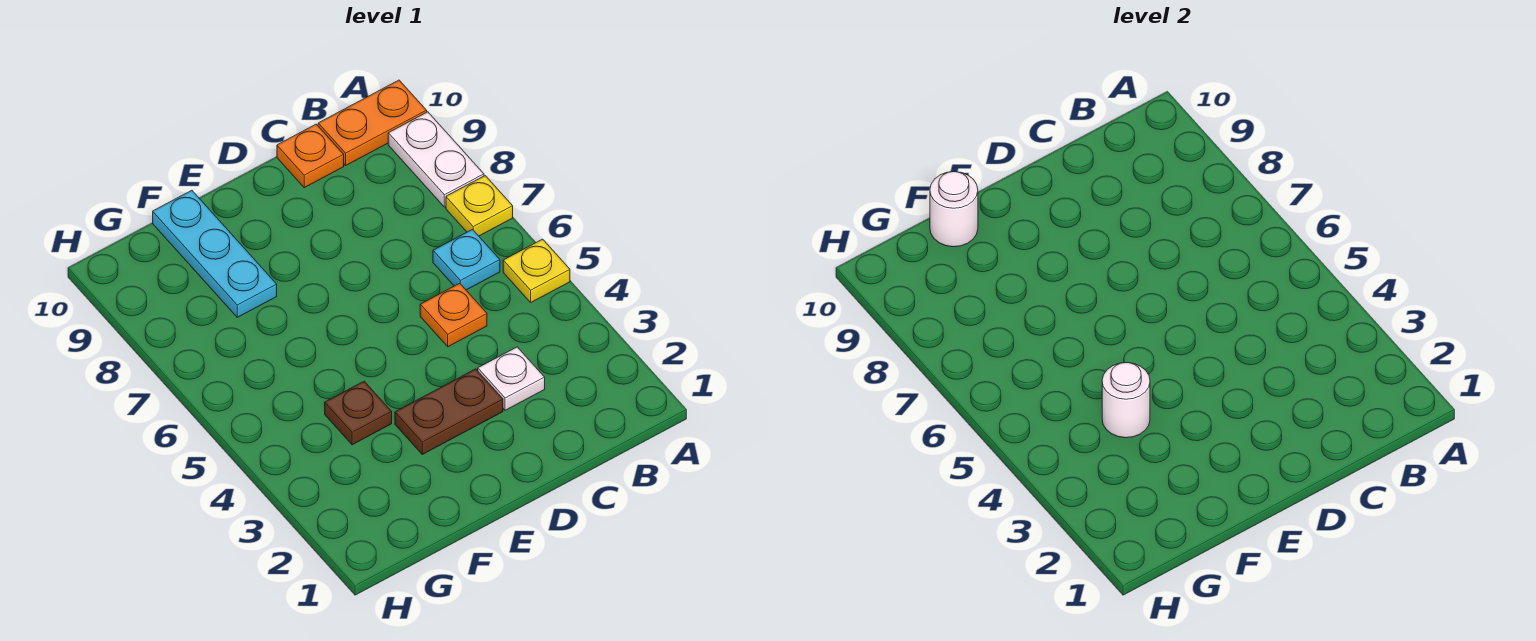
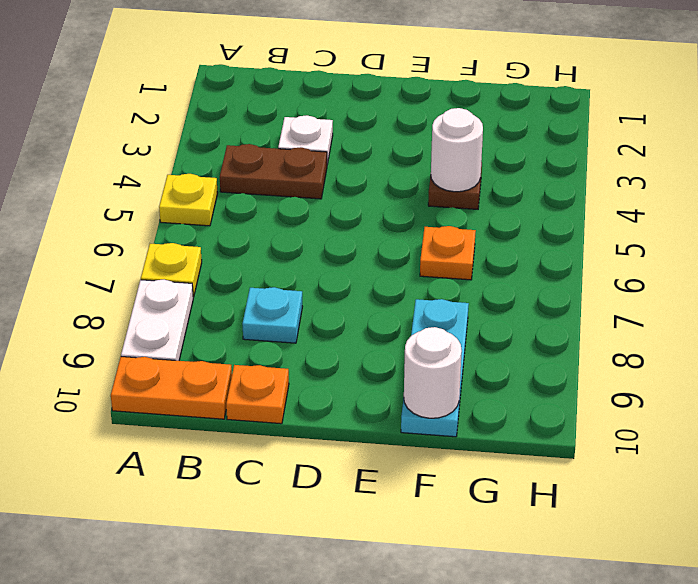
cyan 1x1 plate [433,230,500,290] -> cyan 1x1 plate moved to [243,287,302,343]
orange 1x1 plate [420,283,487,347] -> orange 1x1 plate moved to [420,226,476,280]
brown 1x2 plate [395,369,503,454] -> brown 1x2 plate moved to [220,144,327,199]

